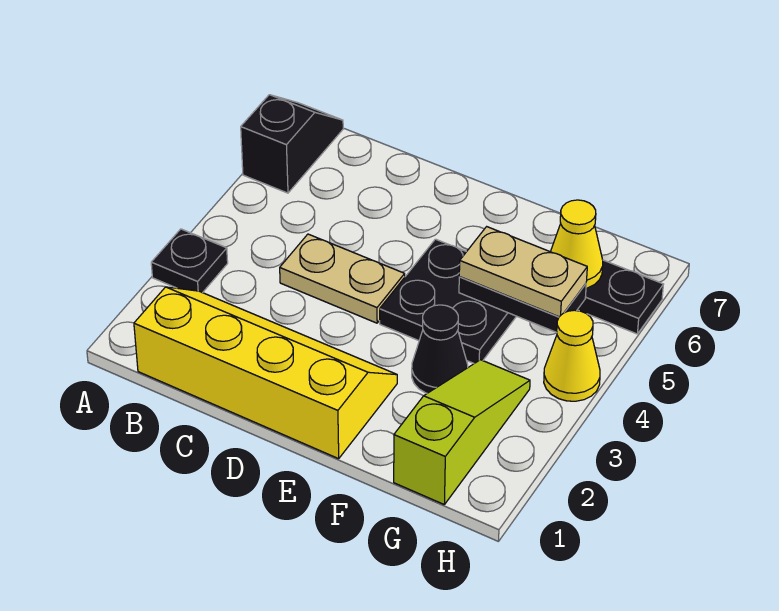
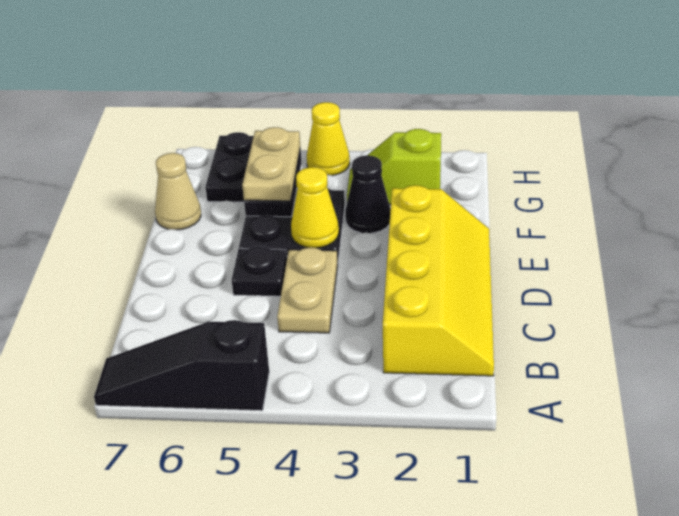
black 1x1 plate [151,229,228,293] -> black 1x1 plate moved to [232,246,287,296]
black 1x2 slope [241,95,343,193] -> black 1x3 slope [94,320,269,411]
yellow 2x4 slope [134,287,397,459] -> yellow 2x4 slope turned to [383,185,494,376]
none -> tan 1x1 cone [155,153,201,230]
lime 1x3 slope [394,360,530,504] -> lime 1x2 slope [347,129,441,205]
yellow 1x1 cone [551,200,603,288] -> yellow 1x1 cone moved to [291,167,339,248]

